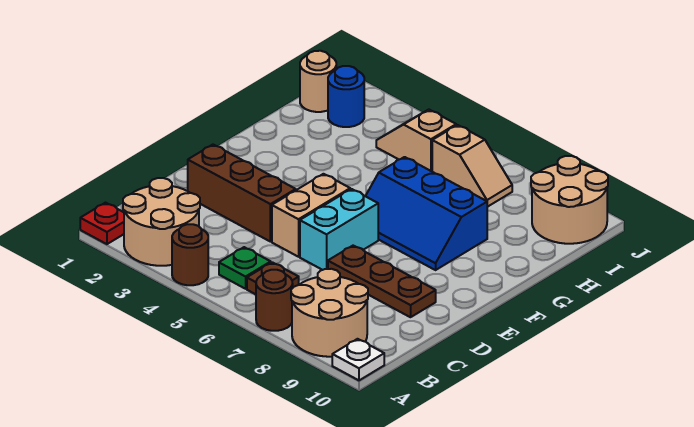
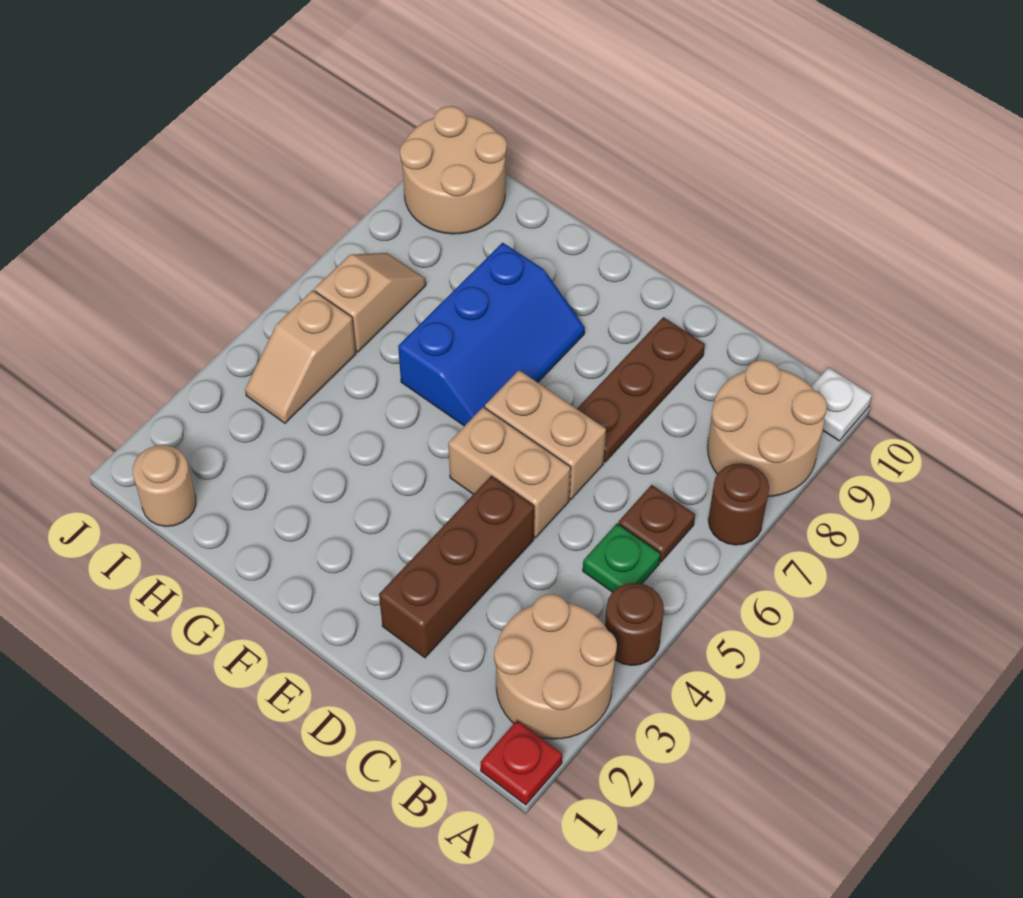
cyan 1x2 brick [300,189,378,270] -> tan 1x2 brick [485,370,606,499]
blue 1x1 round brick [328,66,364,127] -> none

